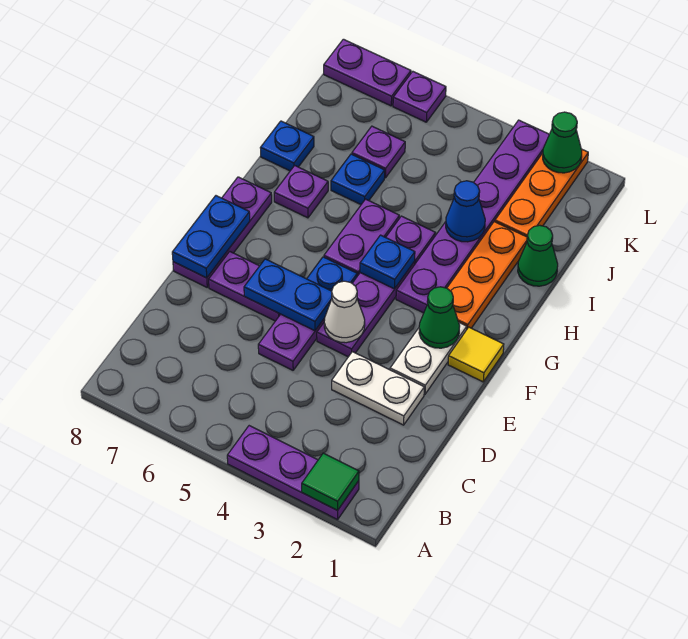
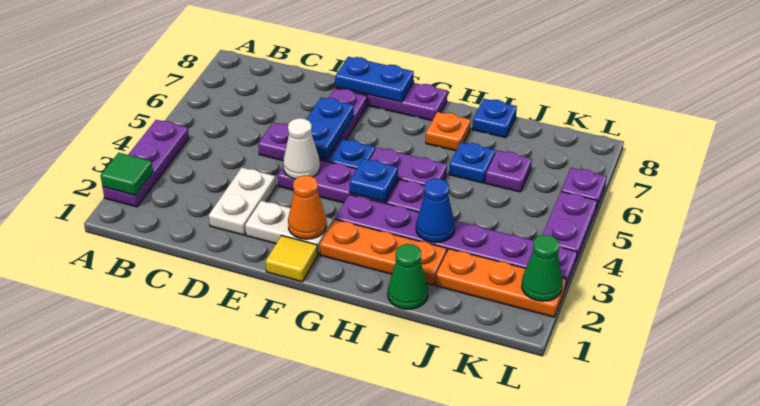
green 1x1 cone [419,287,460,348] -> orange 1x1 cone [288,175,327,239]
purple 1x1 plate [274,166,328,218] -> orange 1x1 plate [426,112,471,151]
purple 1x2 plate [324,39,411,106] -> purple 1x2 plate moved to [542,192,597,261]

